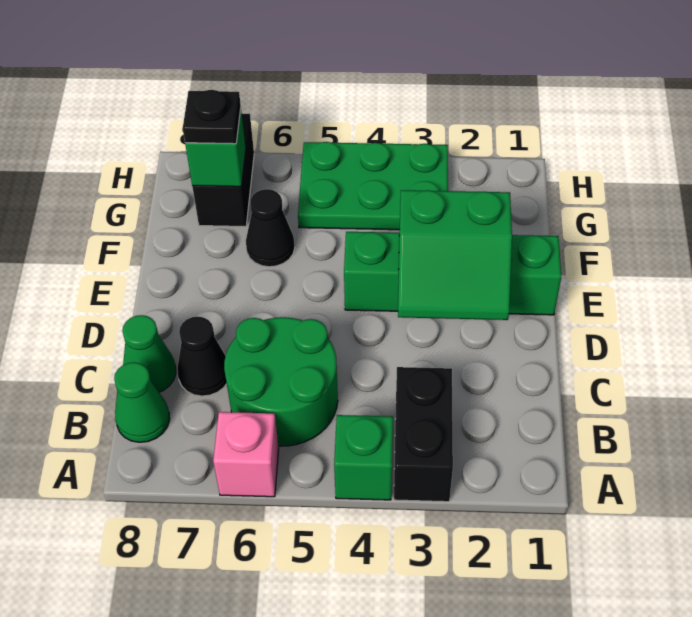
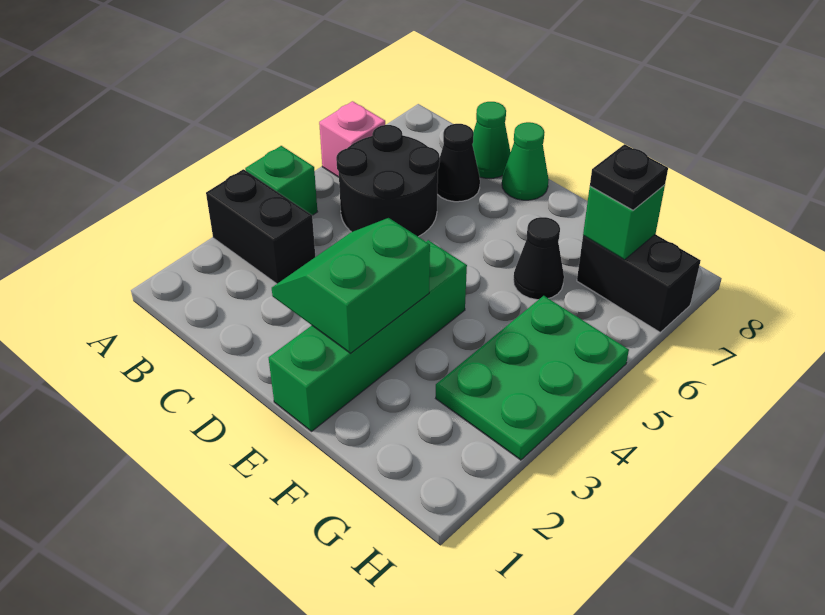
green 2x2 round brick [224,317,338,446] -> black 2x2 round brick [336,125,440,237]
green 1x1 cone [114,362,170,442] -> green 1x1 cone moved to [502,122,549,200]

